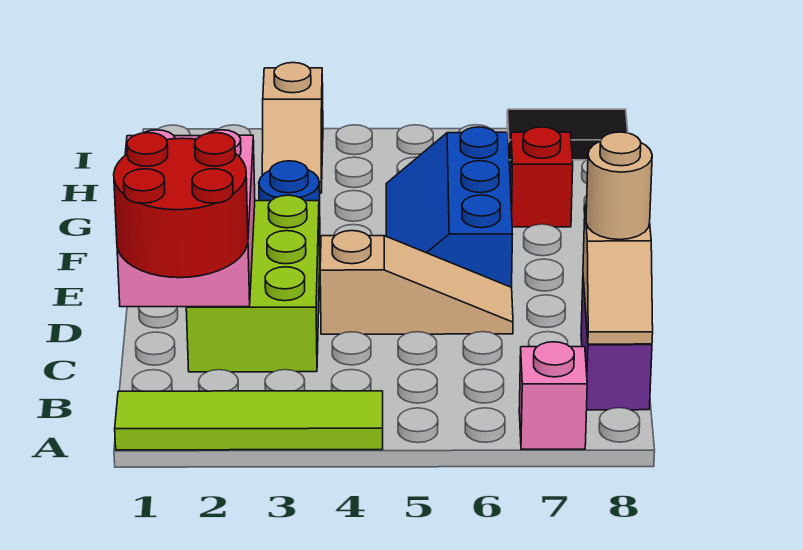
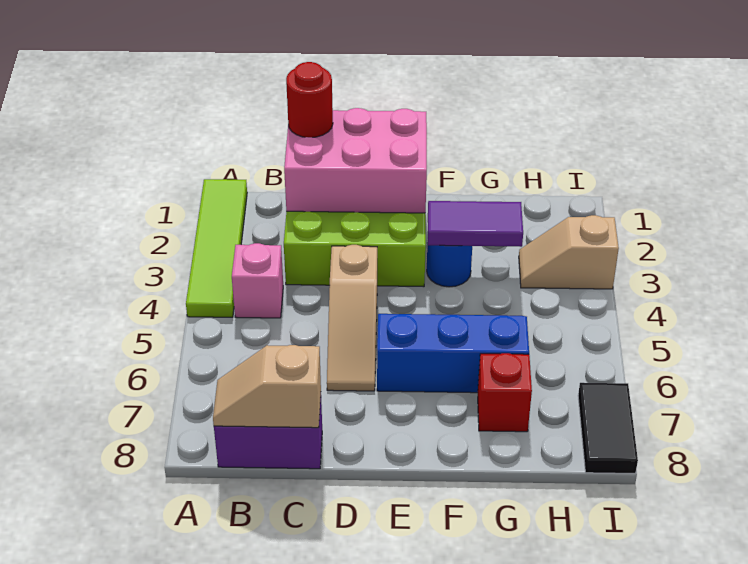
pink 1x1 brick [519,342,587,449] -> pink 1x1 brick moved to [232,243,283,318]
red 2x2 round brick [114,133,248,278] -> red 1x1 round brick [286,62,333,137]
tan 1x1 round brick [586,132,652,240] -> none
none -> purple 1x2 tile [428,201,523,247]

